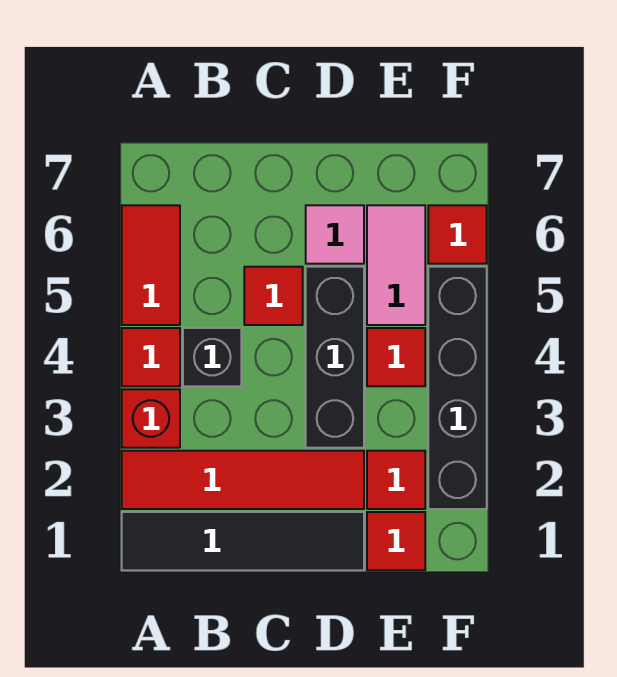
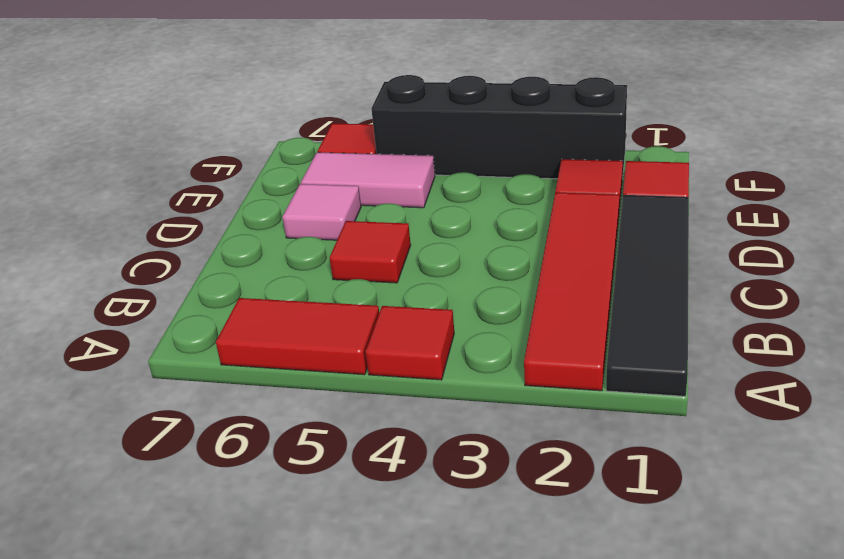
red 1x1 brick [122,389,180,448] -> none
black 1x1 brick [183,328,241,386] -> none
black 1x3 brick [306,267,364,448] -> none
red 1x1 tile [367,328,425,386] -> none

